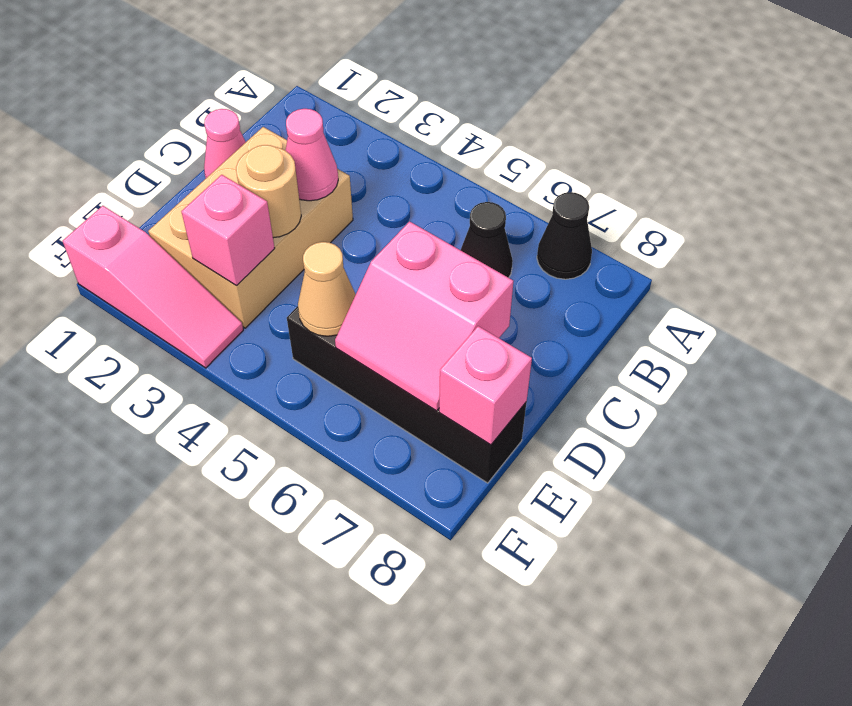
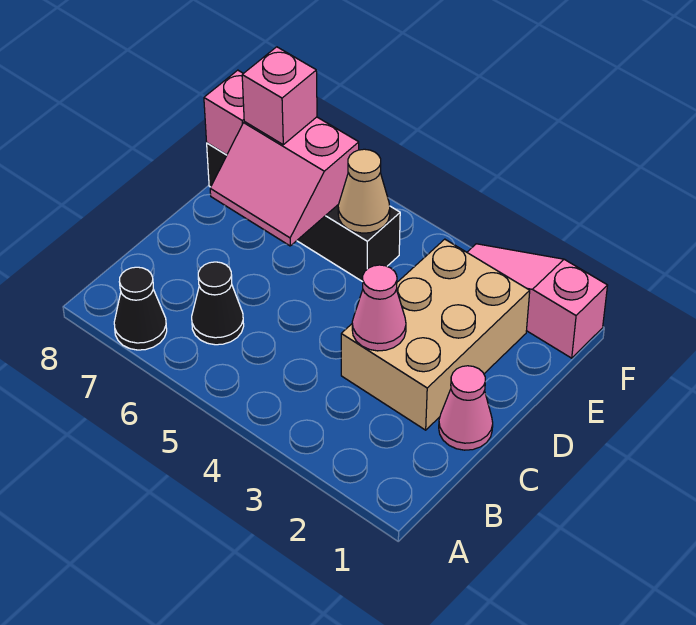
tan 1x1 round brick [236,145,301,238] -> none
pink 2x2 slope [335,221,513,411] -> pink 2x2 slope turned to [210,117,359,246]
pink 1x1 brick [181,175,275,286] -> pink 1x1 brick moved to [242,47,317,145]

